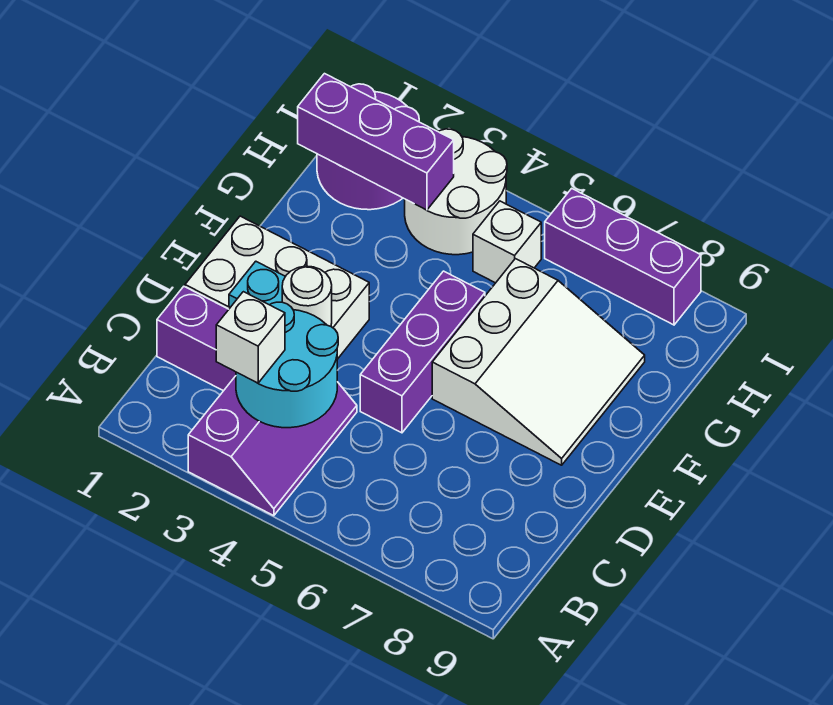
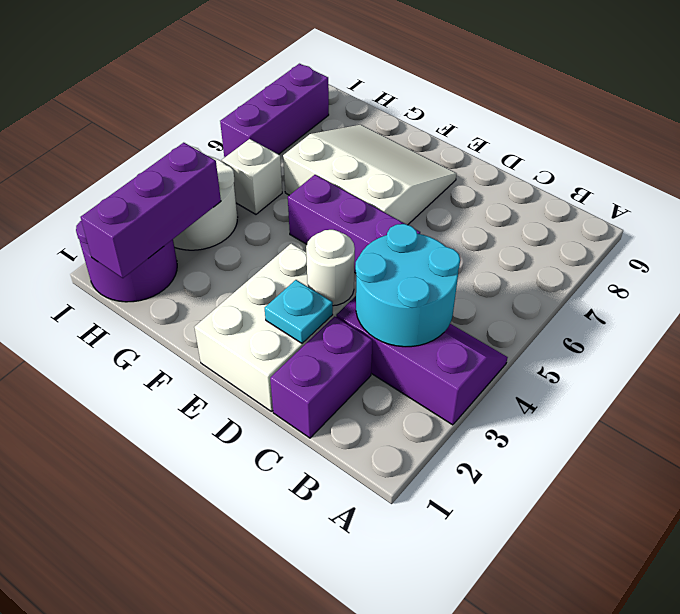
white 1x1 brick [216,292,285,383] -> none

